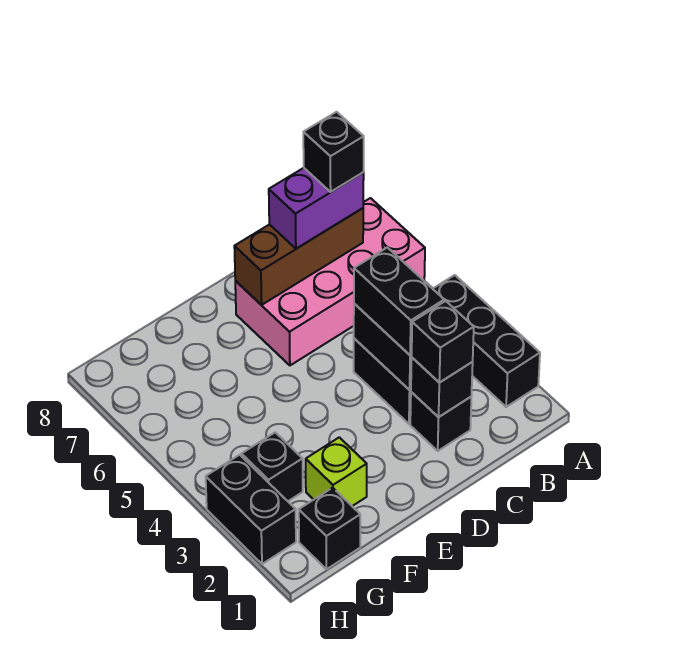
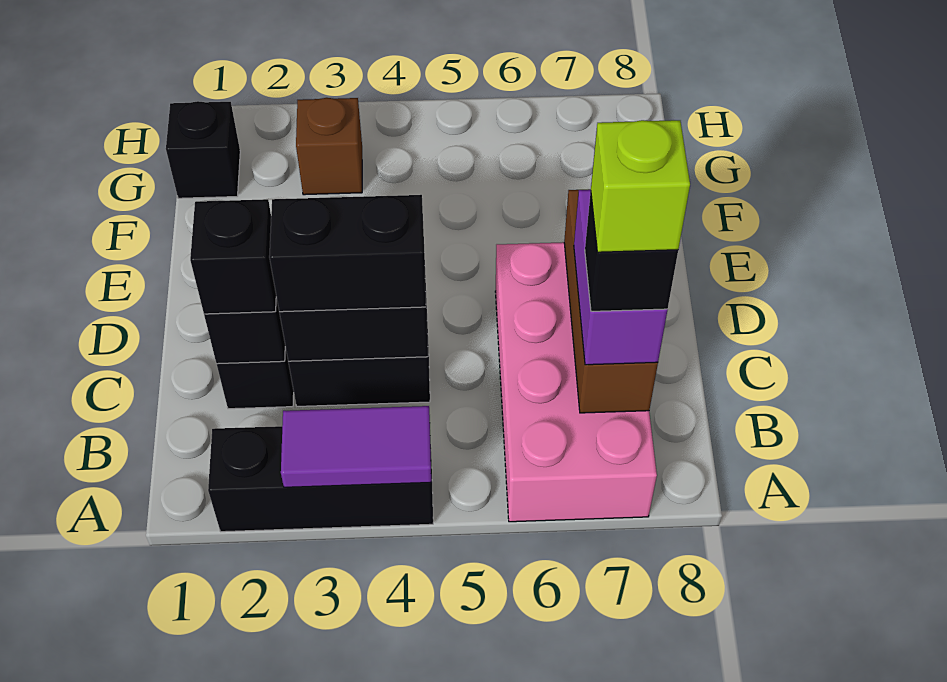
none -> purple 1x2 tile [281,406,431,487]
lime 1x1 brick [306,437,367,506] -> lime 1x1 brick moved to [590,120,690,252]
black 1x1 brick [241,432,303,501] -> brown 1x1 brick [296,98,362,195]
black 1x2 brick [206,455,296,564] -> none

